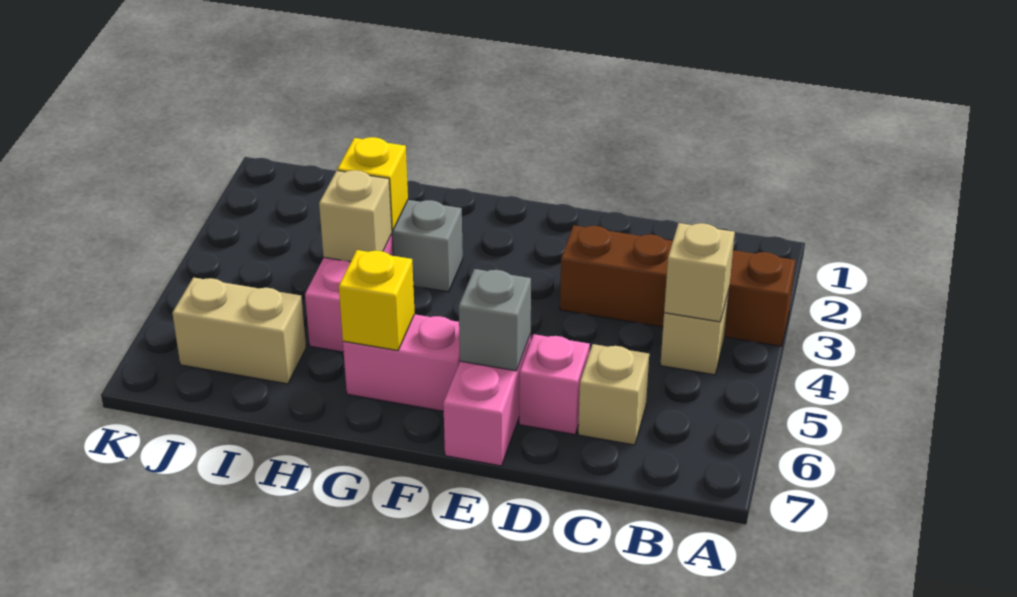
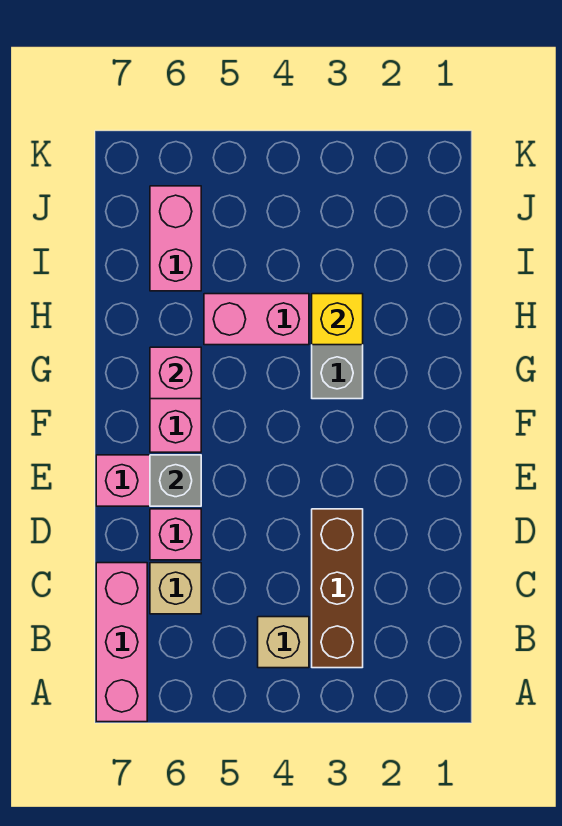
brown 1x4 brick [560,225,796,346] -> brown 1x3 brick [312,509,363,668]
none -> pink 1x3 brick [96,563,147,722]
tan 1x1 brick [664,223,735,322] -> none
yellow 1x1 brick [339,250,415,351] -> pink 1x1 brick [150,347,201,399]
tan 1x1 brick [319,170,392,262] -> none
tan 1x2 brick [172,277,306,384] -> pink 1x2 brick [150,186,201,291]

